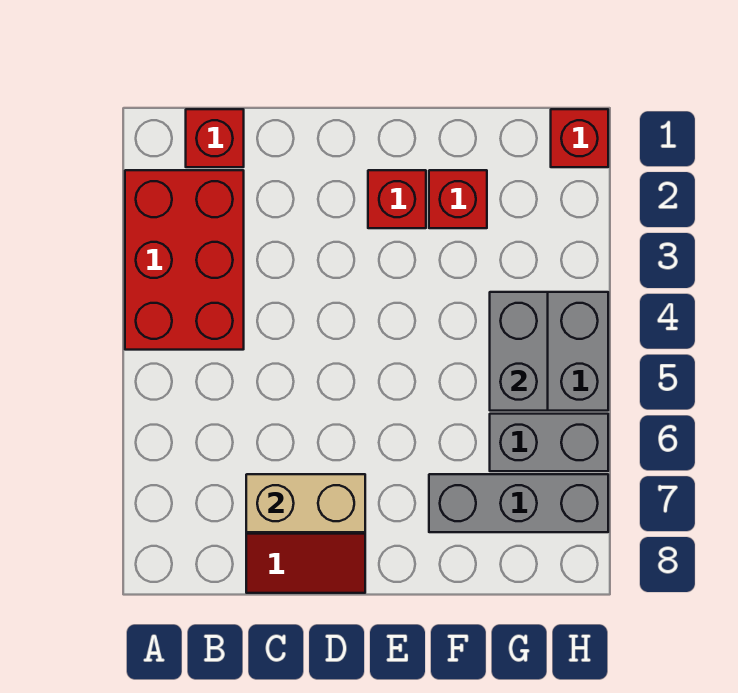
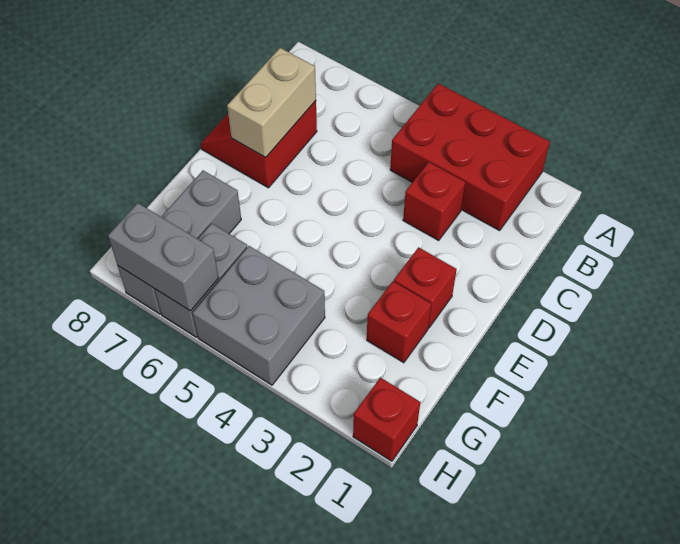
red 1x1 brick [186,109,244,167] -> red 1x1 brick moved to [403,162,465,240]
grey 1x2 brick [490,292,548,411] -> grey 1x2 brick moved to [108,203,219,311]

